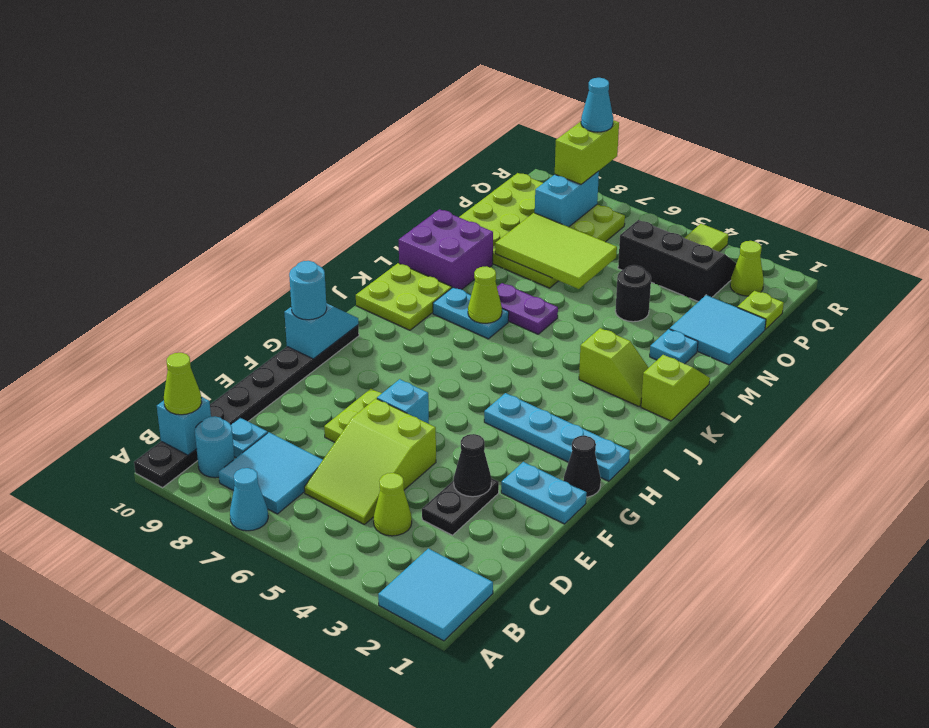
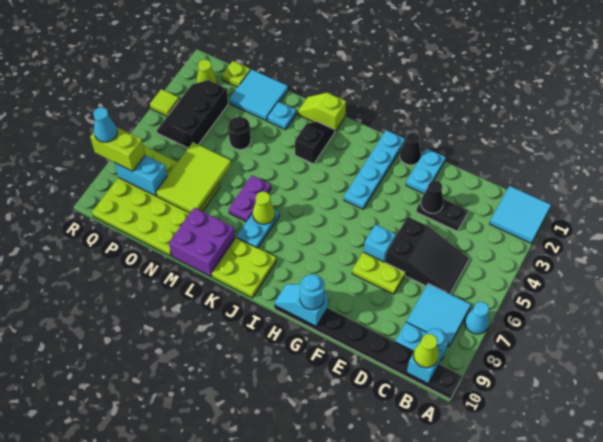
lime 1x1 cone [374,473,412,536] -> none
lime 2x3 slope [304,399,436,524] -> black 2x3 slope [385,217,469,294]
lime 1x2 slope [579,328,649,406] -> black 1x2 slope [295,121,335,164]

